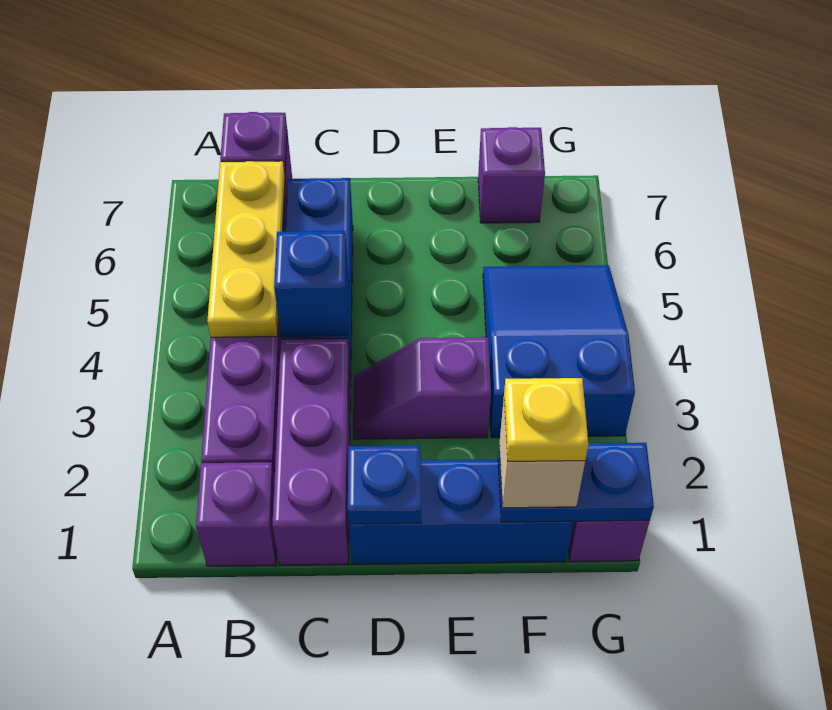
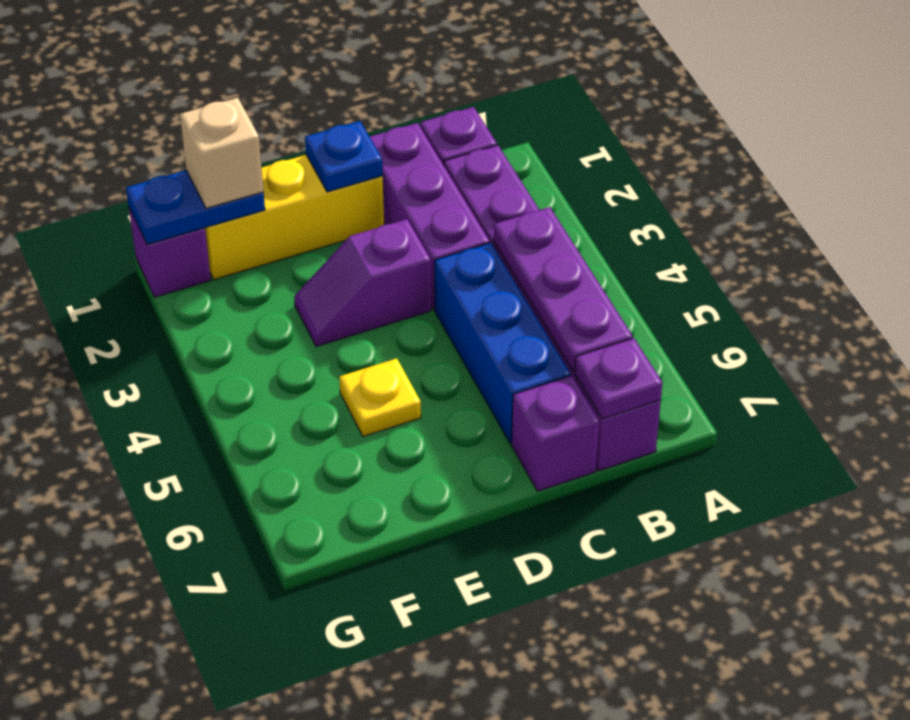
yellow 1x3 plate [207,161,285,337] -> purple 1x3 plate [494,207,633,372]
blue 1x1 brick [274,231,349,337] -> none
blue 1x3 brick [349,460,574,564] -> yellow 1x3 brick [205,155,384,280]
purple 1x2 slope [353,337,491,439] -> purple 1x2 slope turned to [294,219,431,347]
yellow 1x1 plate [504,378,588,461] -> yellow 1x1 plate moved to [339,358,421,437]
blue 2x3 slope [483,265,635,438] -> none
purple 1x1 brick [478,127,545,223] -> purple 1x1 brick moved to [512,376,599,491]

